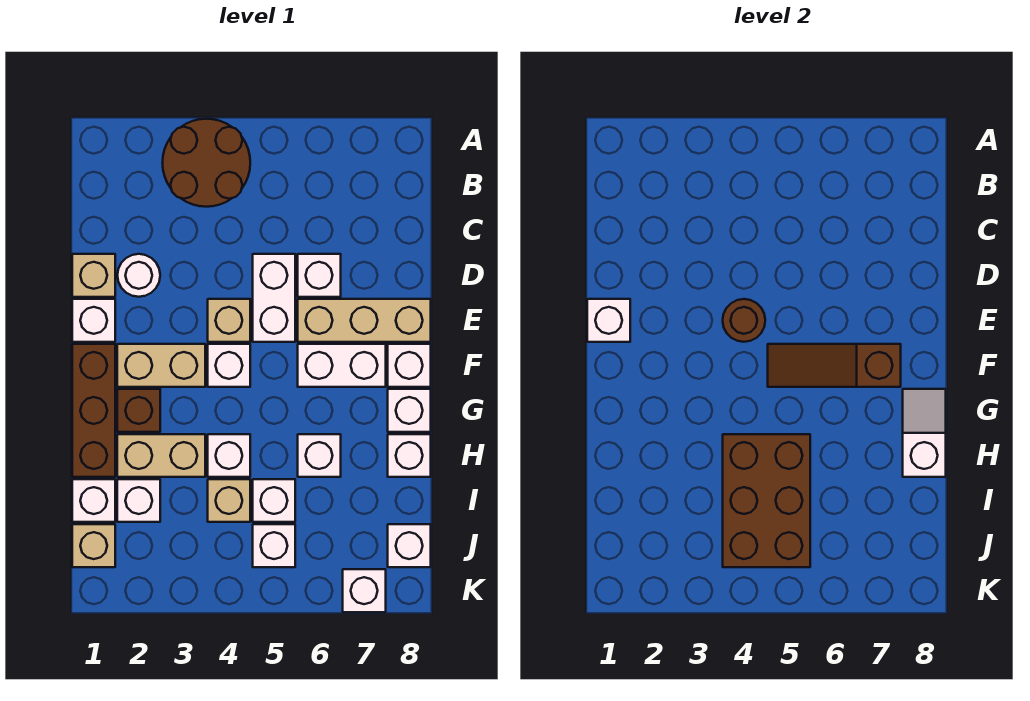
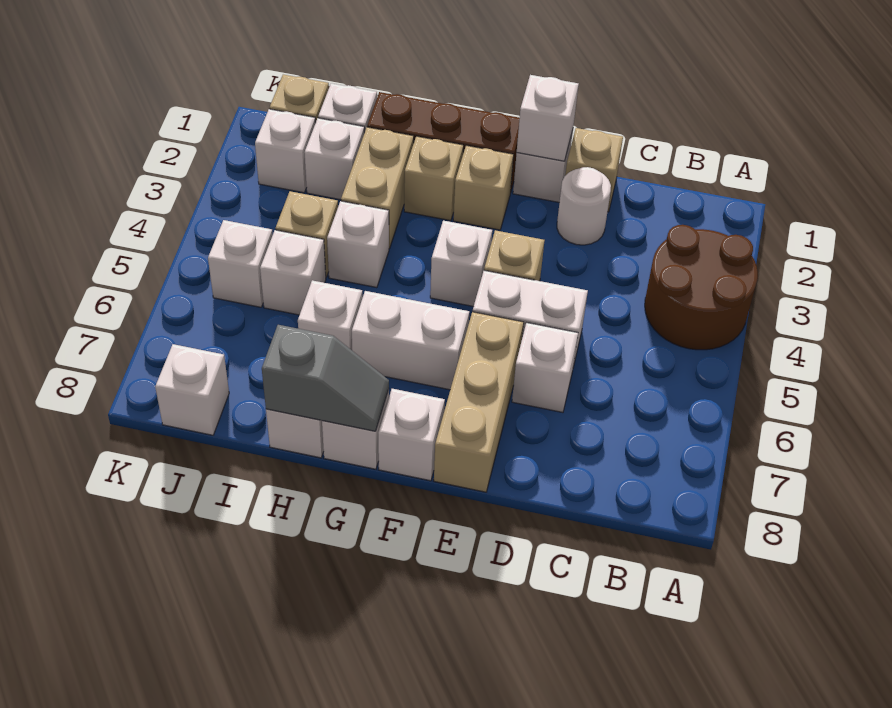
brown 1x1 round brick [723,299,765,342] -> none
tan 1x2 brick [117,344,205,387] -> tan 1x1 brick [453,145,514,230]
brown 1x3 slope [768,344,901,387] -> none
white 1x2 brick [298,344,386,387] -> white 1x2 brick turned to [352,291,469,390]
brown 1x1 brick [117,389,160,432] -> tan 1x1 brick [404,136,463,221]
white 1x2 slope [903,389,946,477] -> grey 1x2 slope [262,325,389,431]
brown 2x3 brick [723,434,810,567] -> none
white 1x1 brick [343,569,386,612] -> white 1x1 brick moved to [255,109,315,193]

